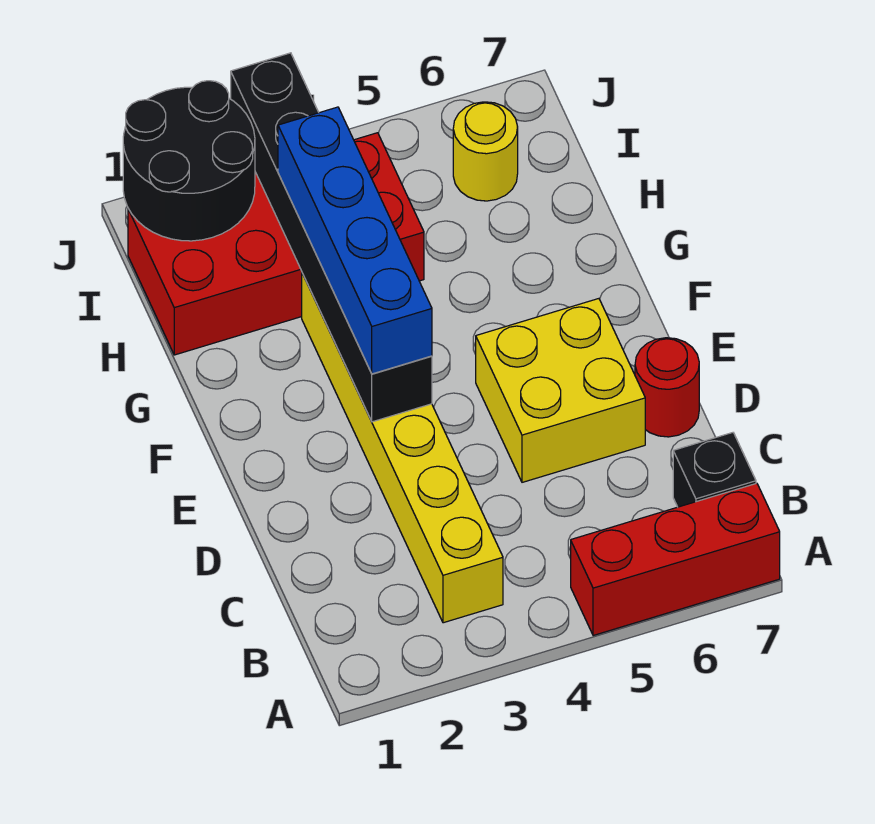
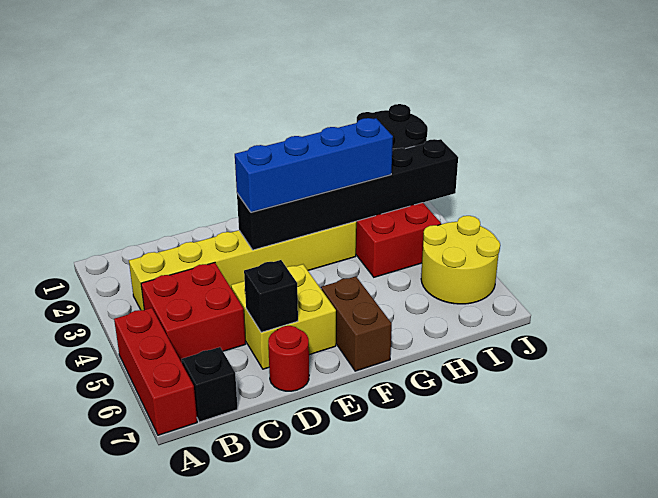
none -> red 2x2 brick [141,263,246,363]
none -> black 1x1 brick [244,260,298,333]
none -> brown 1x2 brick [321,276,392,371]
yellow 1x1 round brick [453,102,518,201] -> yellow 2x2 round brick [421,216,500,304]

